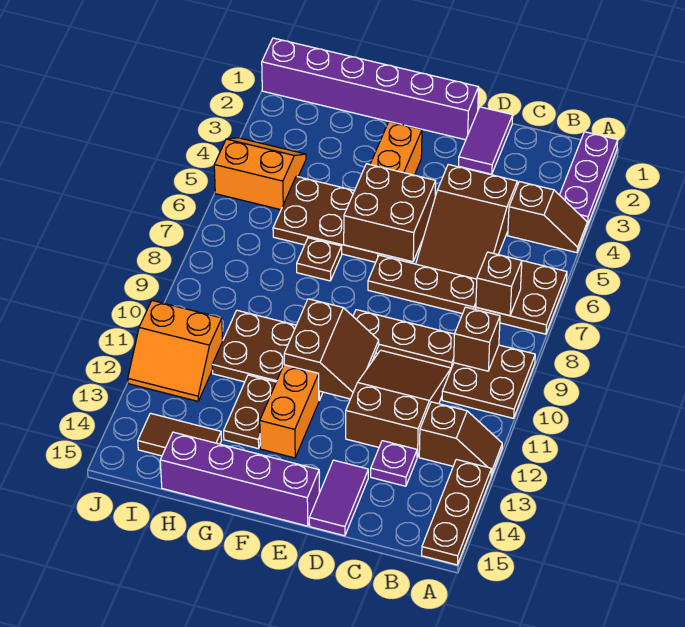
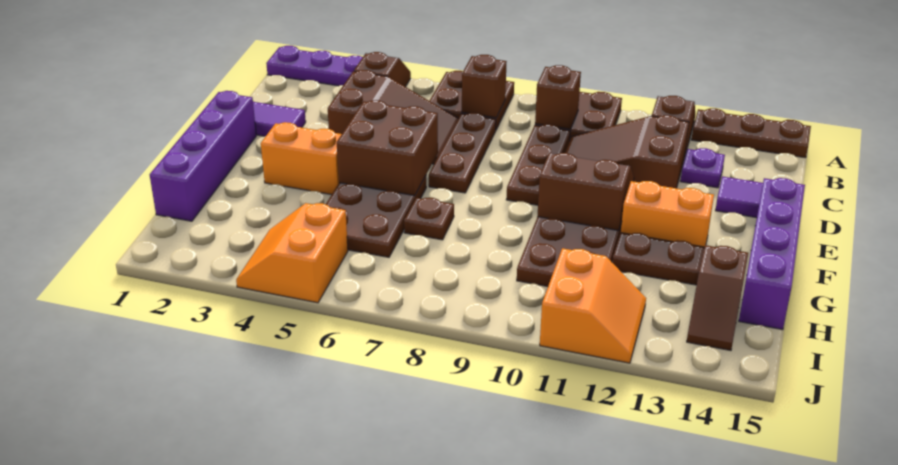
purple 1x6 brick [262,38,479,140] -> purple 1x4 brick [150,91,256,221]
brown 1x2 tile [138,413,222,456] -> brown 1x2 slope [687,245,748,350]

